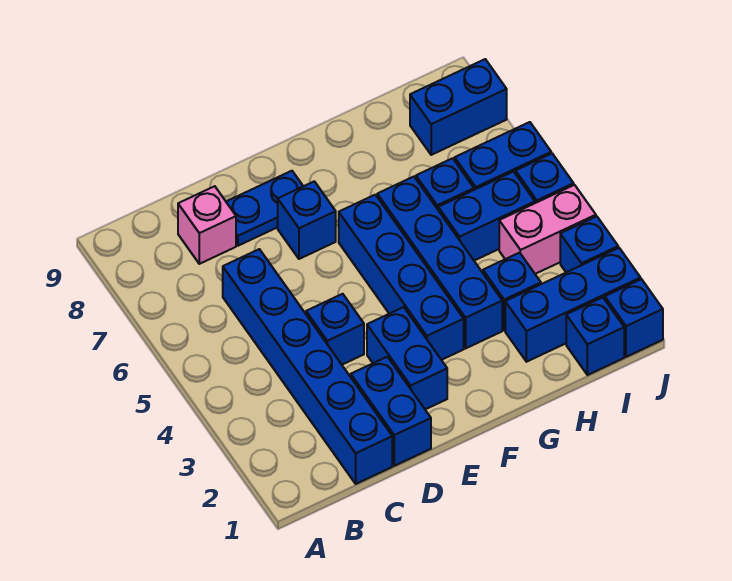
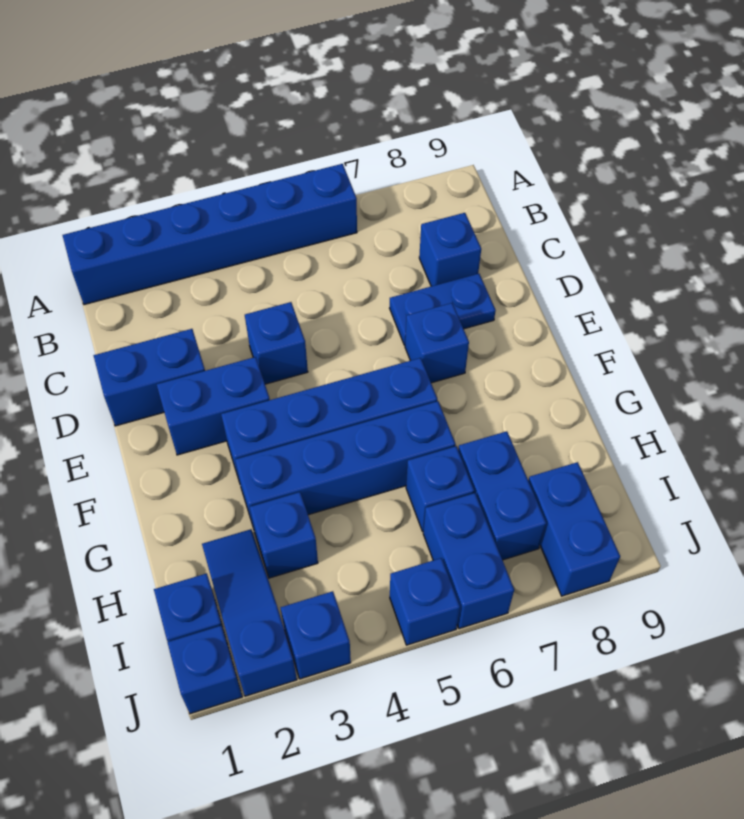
blue 1x6 brick [223,249,392,484] -> blue 1x6 brick moved to [63,164,357,305]
pink 1x1 brick [178,186,236,264] -> blue 1x1 brick [419,213,481,286]
blue 1x2 plate [226,171,303,246] -> blue 1x2 plate turned to [390,273,496,345]
blue 1x3 brick [505,248,641,362] -> blue 1x3 slope [202,529,297,696]
blue 1x2 brick [438,172,535,261] -> blue 1x2 brick moved to [458,431,546,560]
pink 1x2 brick [499,185,596,274] -> none

